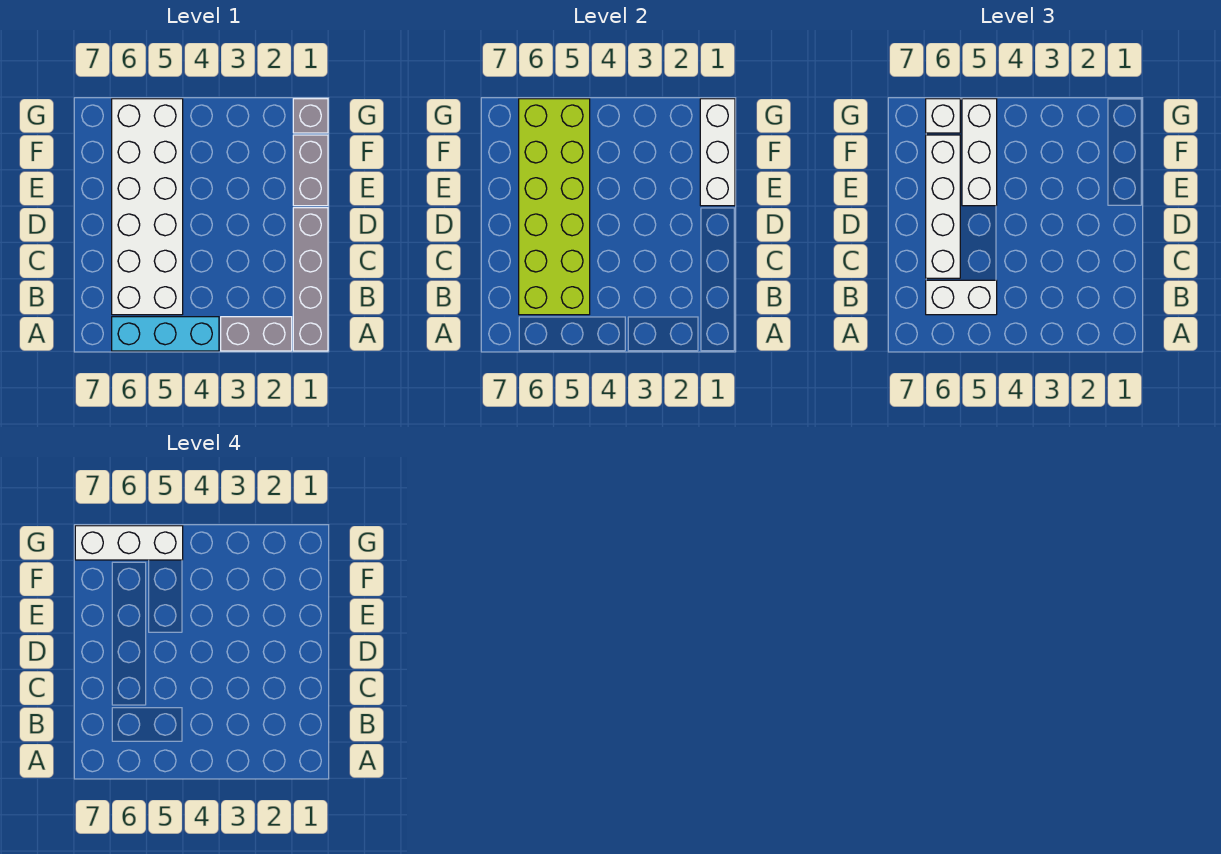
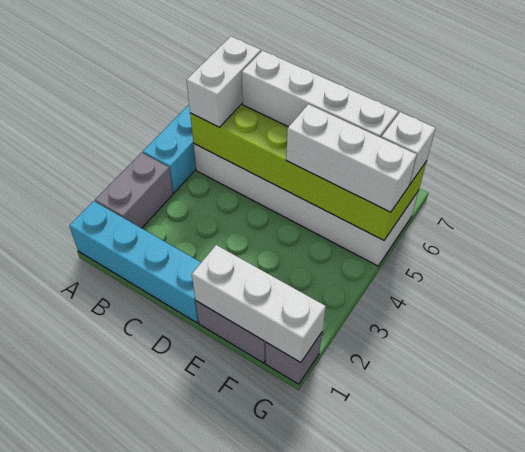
grey 1x4 brick [293,208,328,351] -> cyan 1x4 brick [69,201,201,323]
white 1x3 brick [75,526,183,560] -> none

